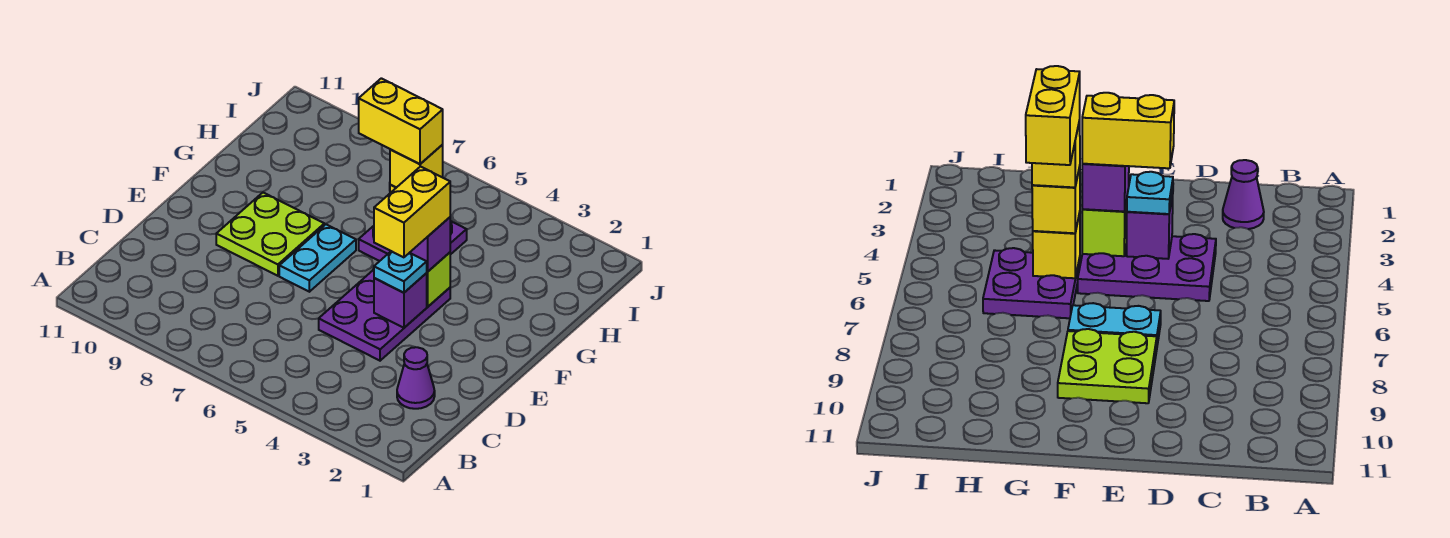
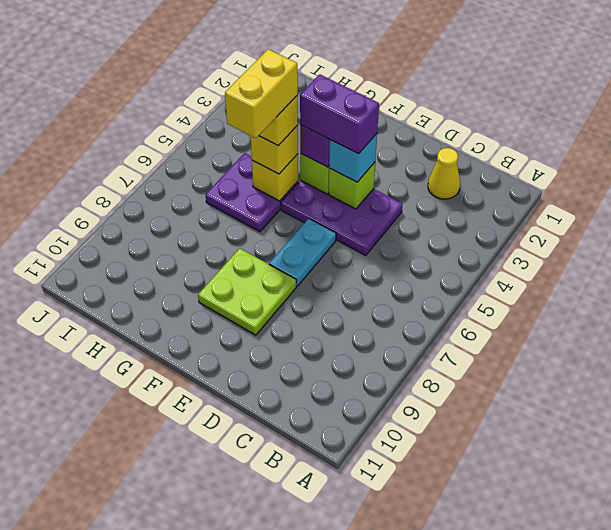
purple 1x1 cone [397,347,435,409] -> yellow 1x1 cone [428,148,460,199]
purple 1x1 brick [374,273,427,328] -> lime 1x1 brick [329,162,375,209]
cyan 1x1 plate [374,251,427,293] -> cyan 1x1 brick [329,134,377,182]
yellow 1x2 brick [374,167,450,257] -> purple 1x2 brick [300,74,379,154]
cyan 1x2 plate [279,224,356,292] -> cyan 1x2 plate turned to [269,218,336,286]

